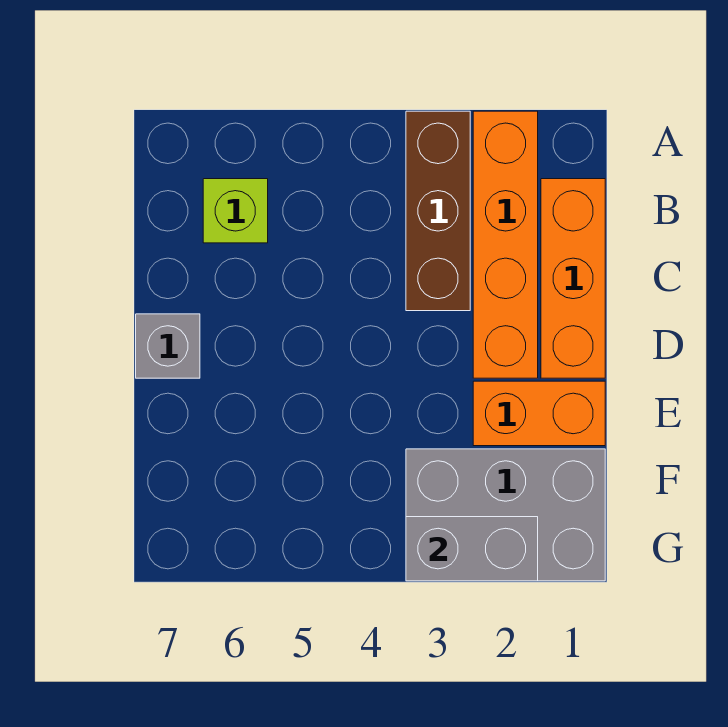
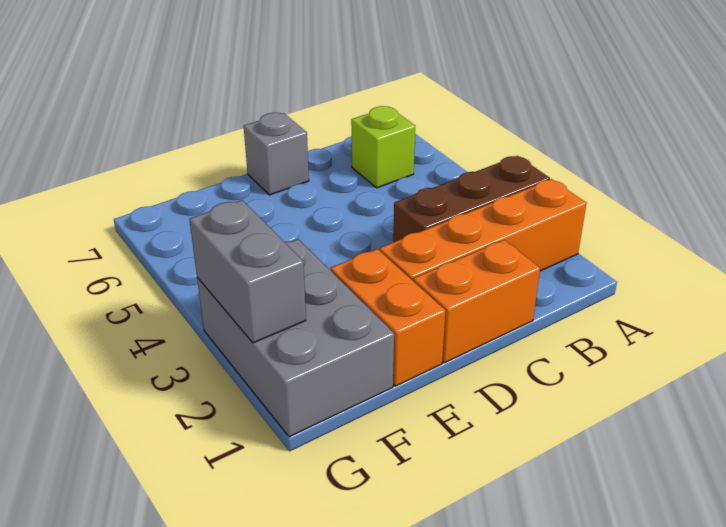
orange 1x3 brick [541,179,605,378] -> orange 1x2 brick [413,240,540,363]

